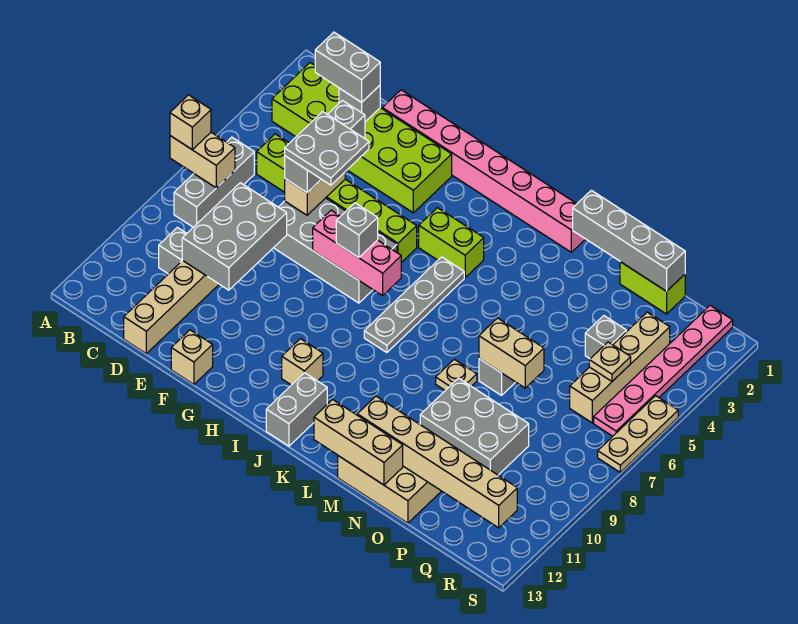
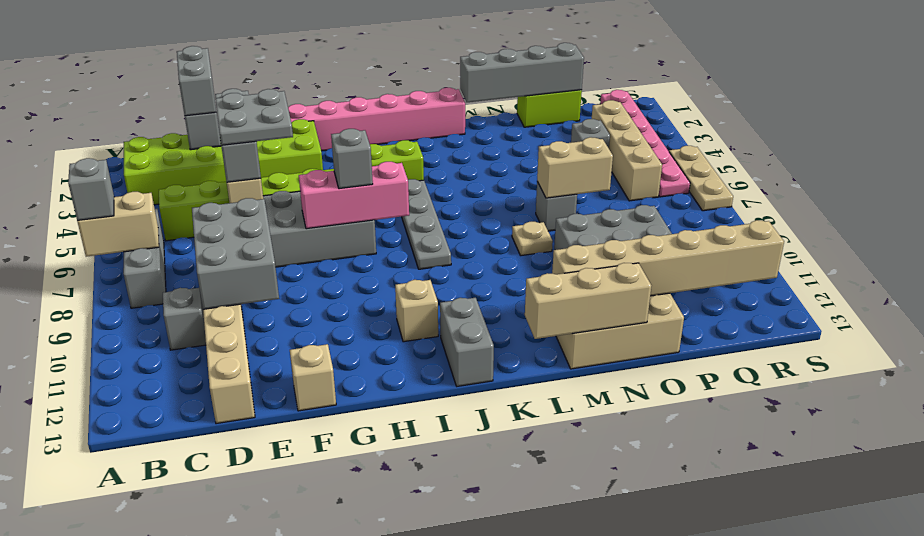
tan 1x1 brick [170,95,211,150] -> grey 1x1 brick [68,158,114,221]
grey 1x2 brick [315,32,380,102] -> grey 1x2 brick turned to [177,46,216,116]
tan 1x1 plate [589,342,631,381] -> none

